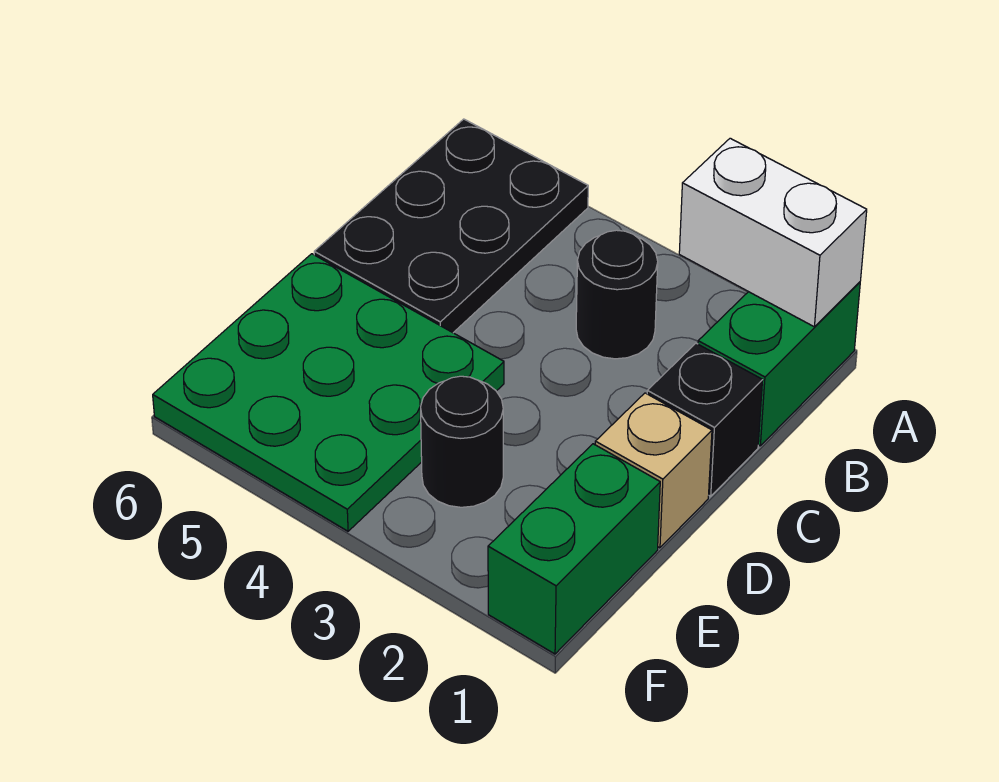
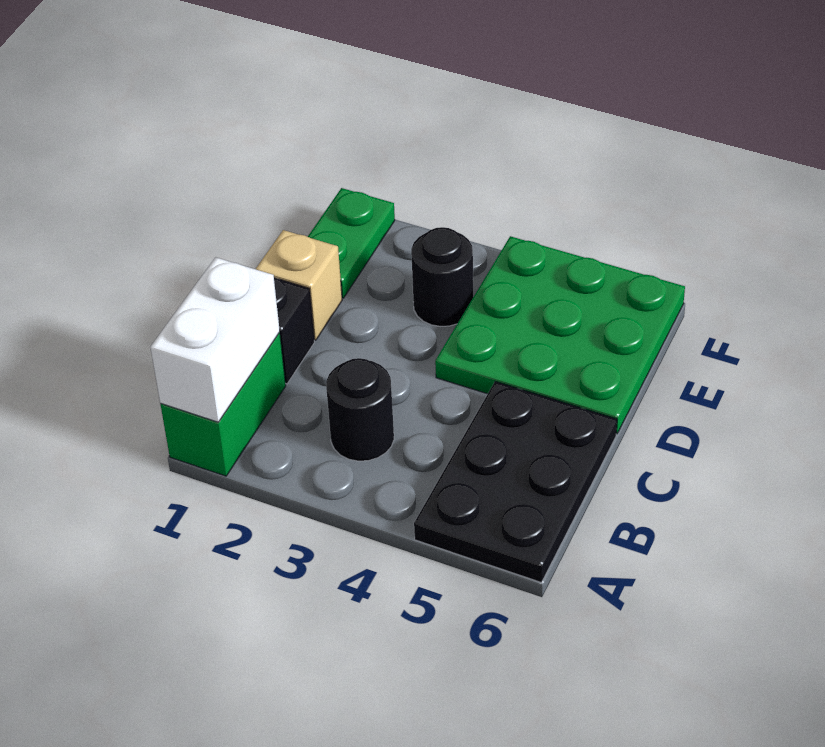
white 1x2 brick [679,138,867,327] -> white 1x2 brick turned to [151,257,280,422]
green 1x2 brick [488,444,660,654] -> green 1x2 plate [308,188,395,298]

